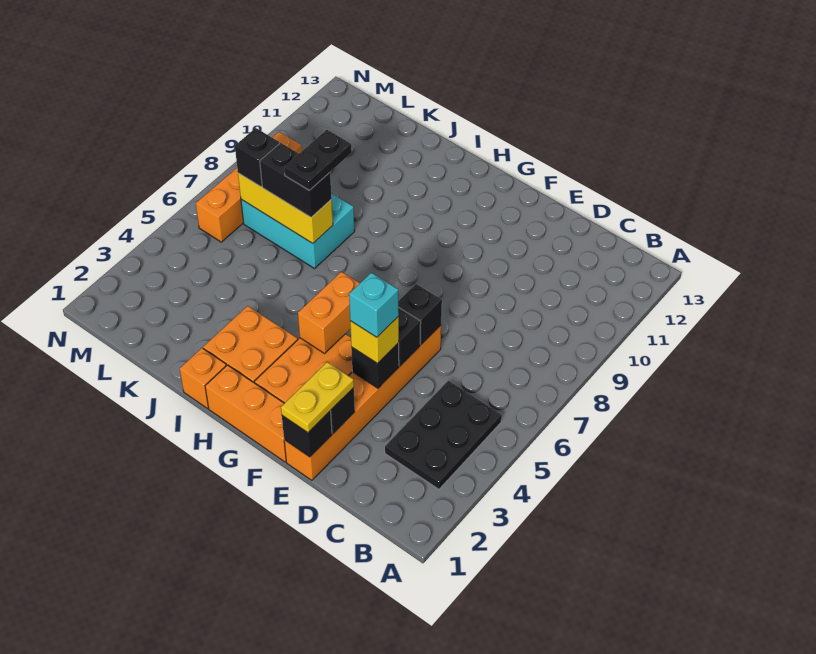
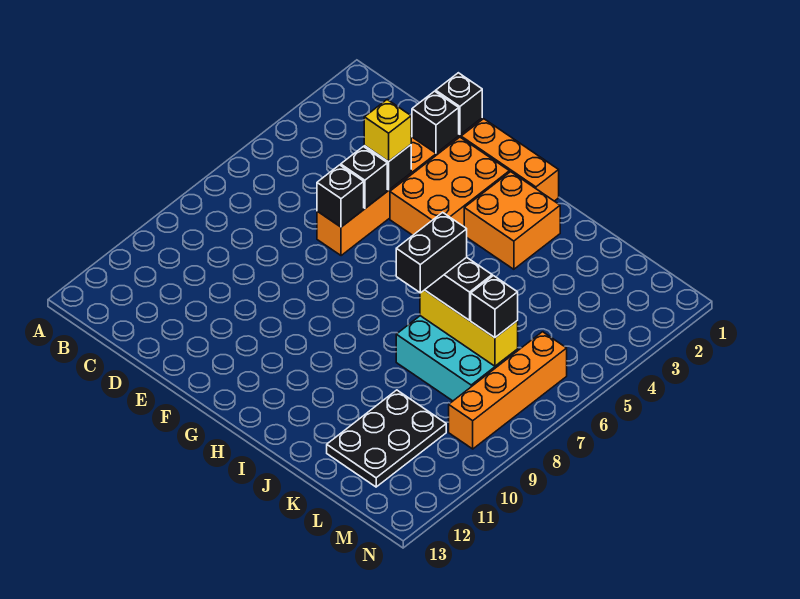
black 2x3 plate [385,381,502,489] -> black 2x3 plate moved to [327,390,446,487]
yellow 1x2 plate [281,362,354,433] -> none
cyan 1x1 brick [349,273,399,337] -> none
orange 1x2 brick [298,272,360,354] -> none
orange 1x1 brick [180,348,226,408] -> none
black 1x2 plate [284,130,352,190] -> black 1x2 brick [396,212,467,293]

